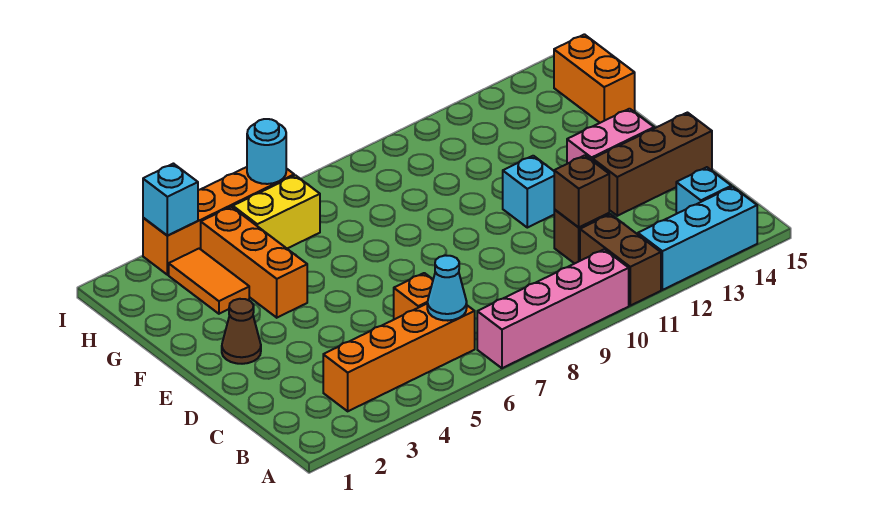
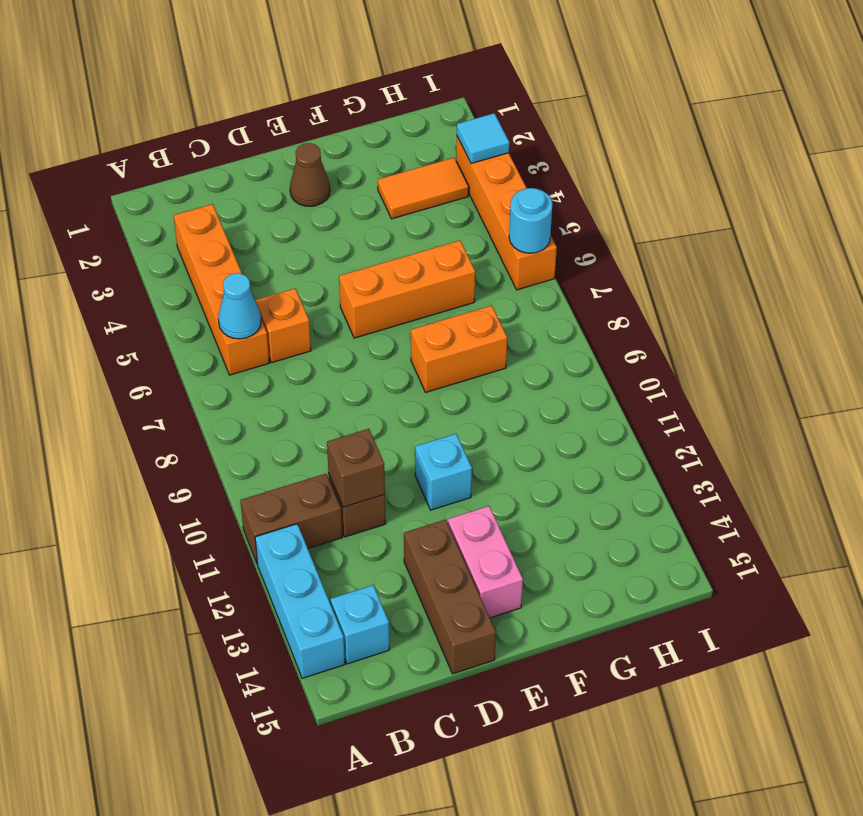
pink 1x4 brick [477,249,629,368] -> none
orange 1x3 brick [201,207,307,318] -> orange 1x3 brick moved to [339,241,475,338]
orange 1x2 brick [554,34,635,123] -> orange 1x2 brick moved to [411,306,507,392]
yellow 1x2 brick [233,175,320,248] -> none
cyan 1x1 brick [143,164,198,236] -> cyan 1x1 tile [457,113,509,163]

